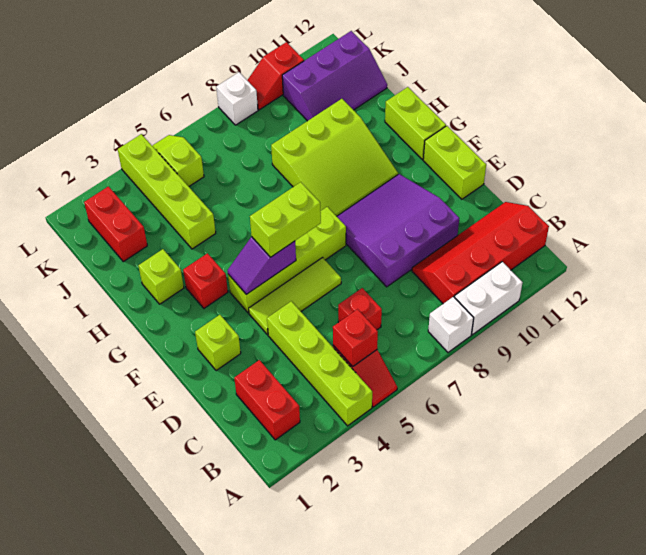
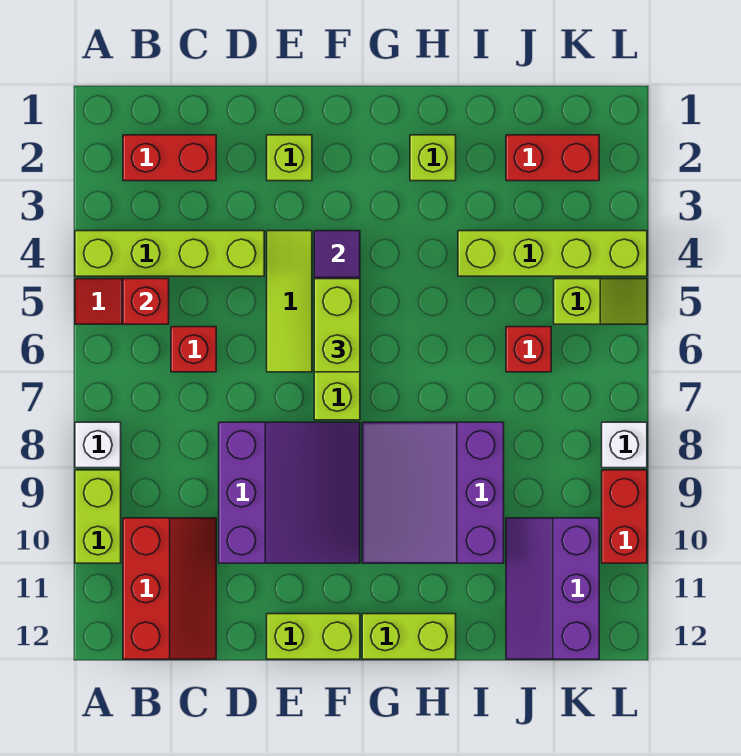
white 1x2 brick [454,262,523,335] -> lime 1x2 brick [75,470,121,563]
red 2x4 slope [412,202,549,304] -> red 2x3 slope [123,518,216,659]
red 1x1 brick [183,253,228,308] -> red 1x1 brick moved to [506,327,551,372]
lime 3x3 slope [271,99,398,216] -> purple 3x3 slope [362,422,504,563]
red 1x2 slope [247,42,304,110] -> red 1x2 brick [602,470,647,563]

